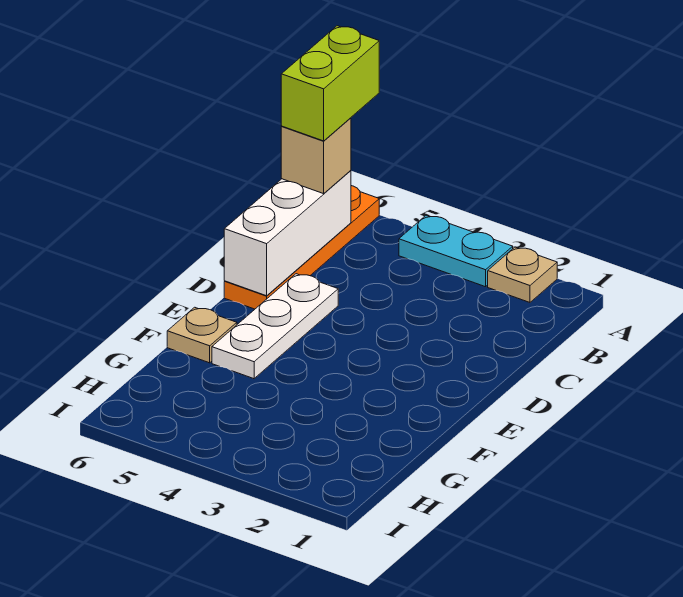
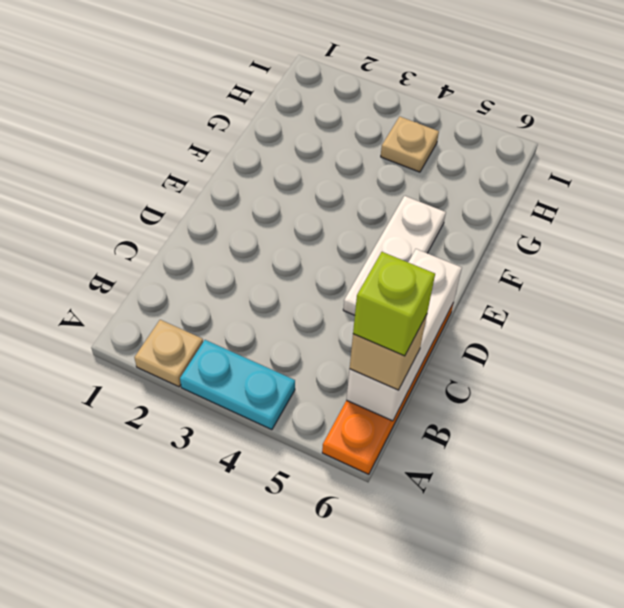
lime 1x2 brick [281,26,379,141] -> lime 1x1 brick [353,252,435,356]
tan 1x1 plate [167,307,237,363] -> tan 1x1 plate moved to [381,117,439,172]

